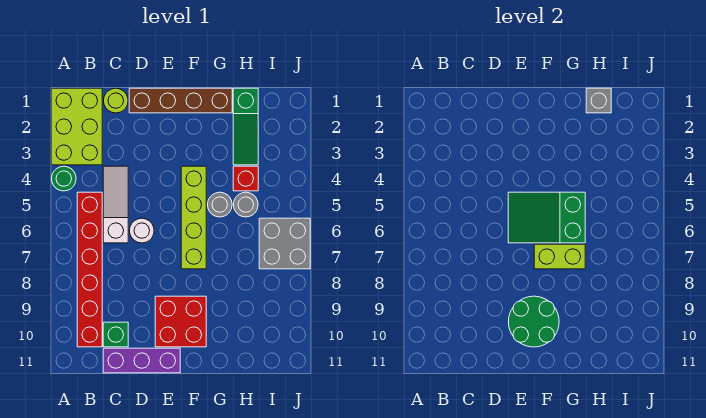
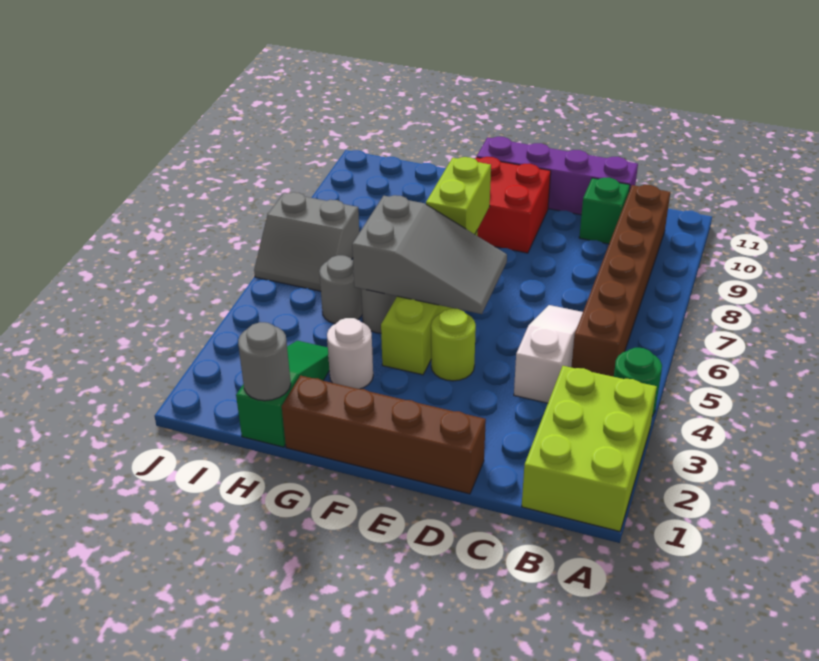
red 1x6 brick [77,192,102,347] -> brown 1x6 brick [571,185,670,377]
lime 1x1 round brick [104,88,128,113] -> lime 1x1 round brick moved to [431,309,476,381]
white 1x3 slope [103,166,128,243] -> white 1x3 slope turned to [514,305,583,403]
purple 1x3 brick [103,348,180,373] -> purple 1x4 brick [477,137,638,215]
white 1x1 round brick [130,218,154,243] -> white 1x1 round brick moved to [327,318,373,389]
green 2x3 slope [508,192,585,243] -> grey 2x3 slope [352,195,507,314]
green 2x2 round brick [508,296,559,347] -> none
lime 1x2 brick [534,244,585,269] -> lime 1x2 brick turned to [426,157,491,234]
grey 1x1 brick [586,88,611,113] -> grey 1x1 round brick [238,322,291,401]
red 1x1 brick [233,166,258,191] -> none
grey 2x2 brick [259,218,310,269] -> grey 2x2 slope [254,192,359,291]

